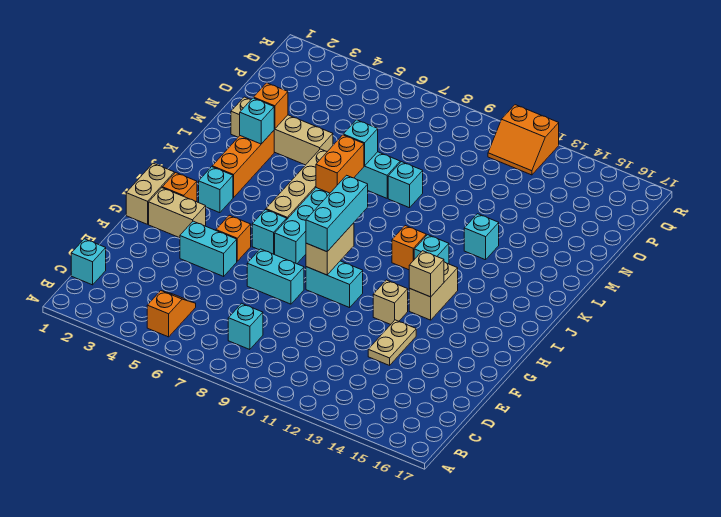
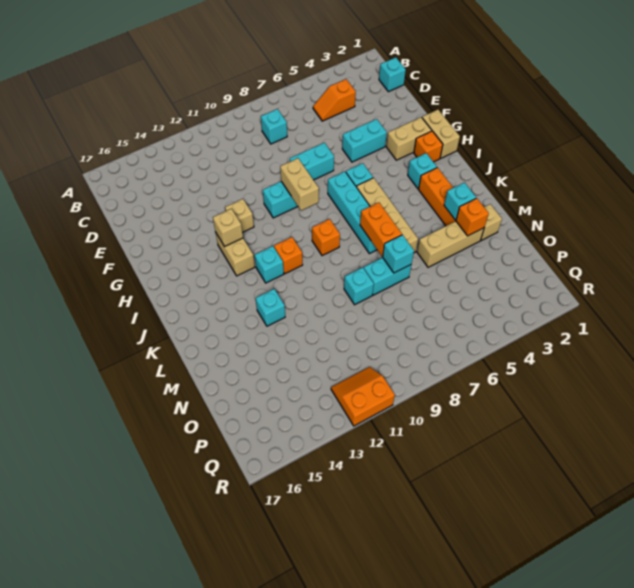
orange 1x2 slope [147,291,196,337] -> orange 1x2 slope turned to [313,79,356,121]
tan 1x2 plate [368,320,416,365] -> none
orange 1x1 brick [216,215,251,261] -> orange 1x1 brick moved to [312,219,340,256]
cyan 1x3 brick [306,175,368,252] -> none

